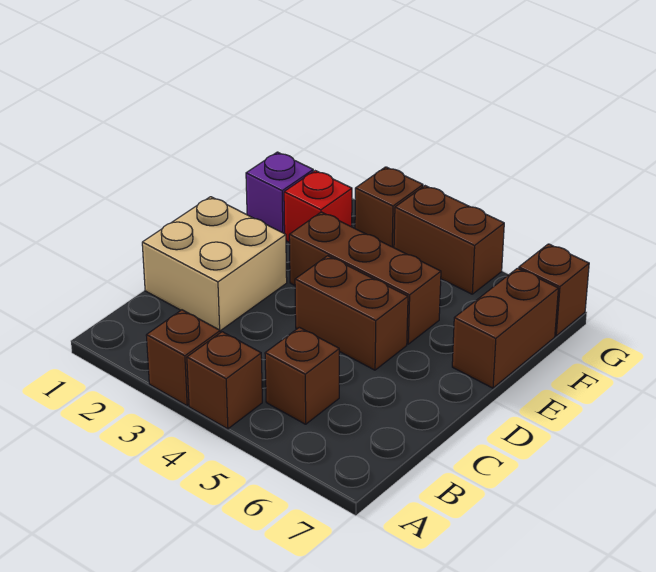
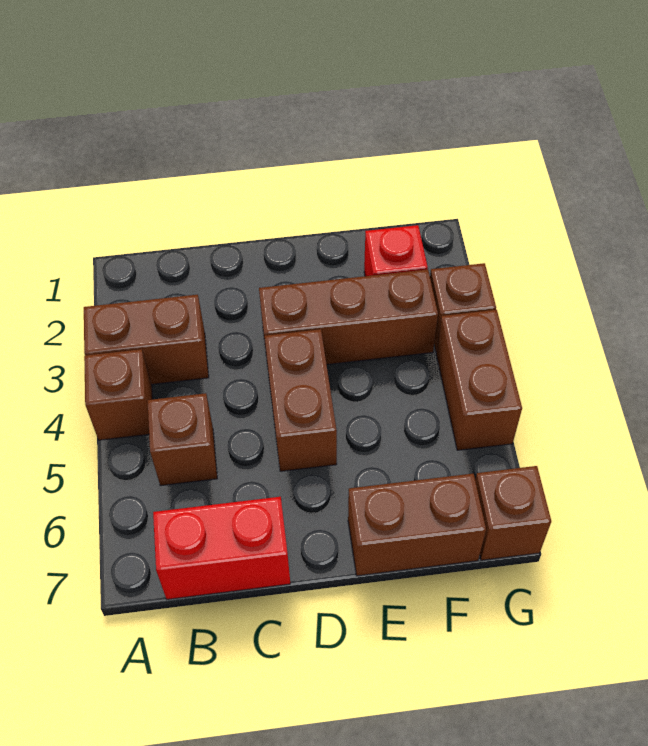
brown 1x1 brick [146,310,220,406] -> brown 1x2 brick [84,295,209,384]
none -> red 1x2 brick [153,497,290,599]
tan 2x2 brick [142,197,287,331] -> none
brown 1x3 brick [289,212,441,344] -> brown 1x3 brick turned to [259,269,438,365]
purple 1x1 brick [246,152,313,234] -> none

